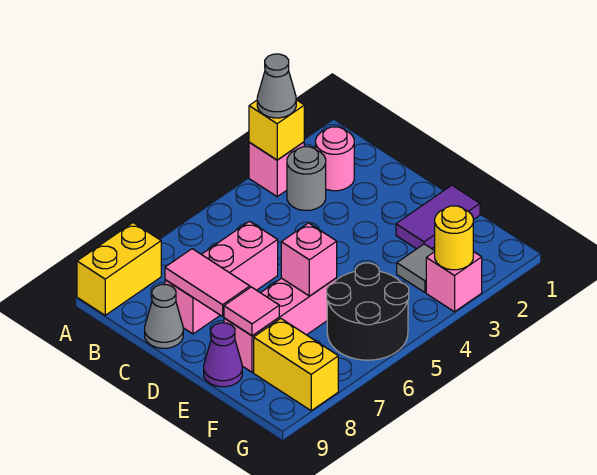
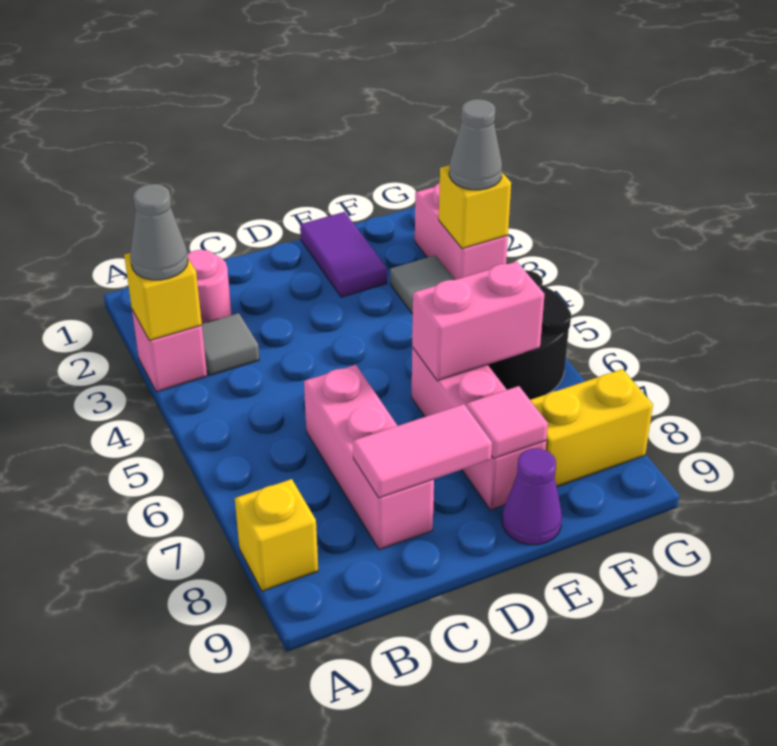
yellow 1x2 brick [77,223,161,315] -> yellow 1x1 brick [235,479,318,591]
grey 1x1 round brick [287,147,326,210] -> grey 1x1 tile [202,313,259,375]
grey 1x1 cone [145,285,183,348] -> grey 1x1 cone moved to [449,99,502,190]
pink 1x1 brick [281,223,337,296] -> pink 1x2 brick [412,261,545,381]
pink 1x1 brick [426,251,482,312] -> pink 1x2 brick [415,183,508,280]
yellow 1x1 round brick [435,206,473,270] -> yellow 1x1 brick [439,165,511,249]

